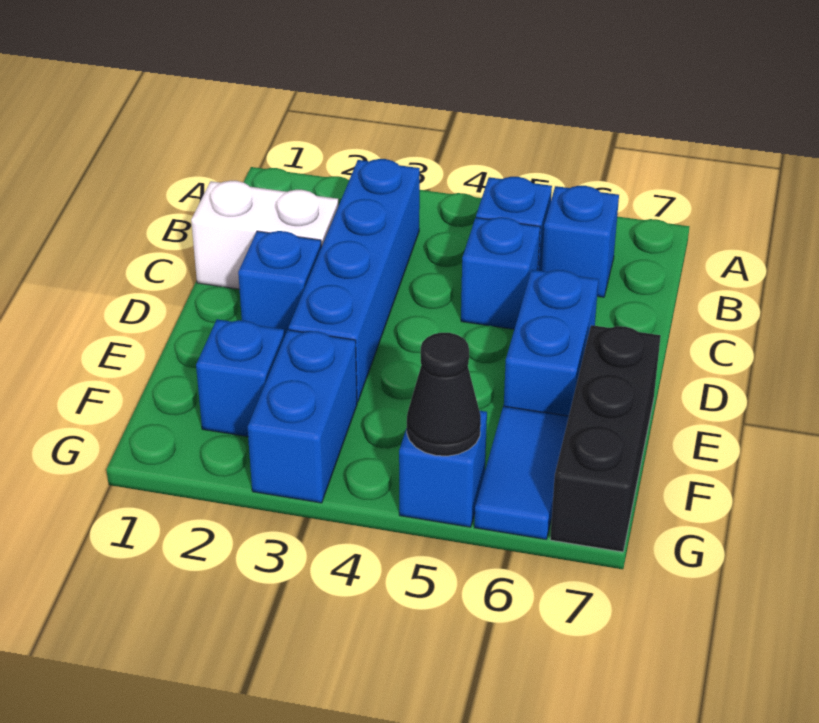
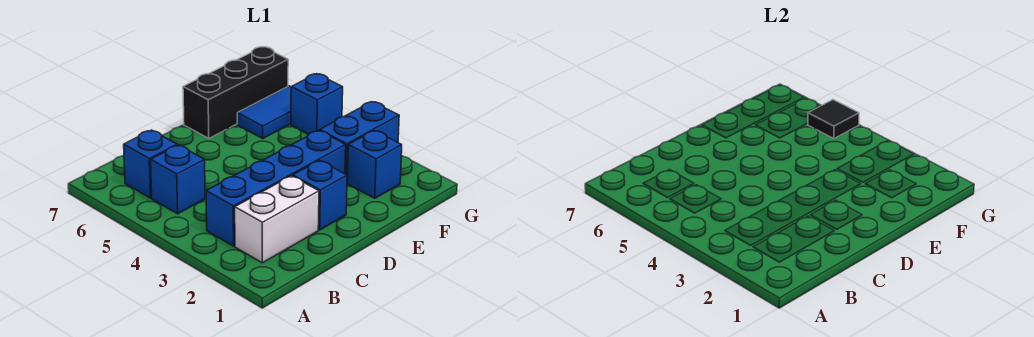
white 1x2 brick [191,181,338,289] -> white 1x2 brick turned to [235,176,319,263]
blue 1x1 brick [461,217,540,329] -> none
blue 1x2 brick [504,270,599,416] -> none
black 1x1 cone [407,333,481,456] -> black 1x1 tile [808,100,859,138]

